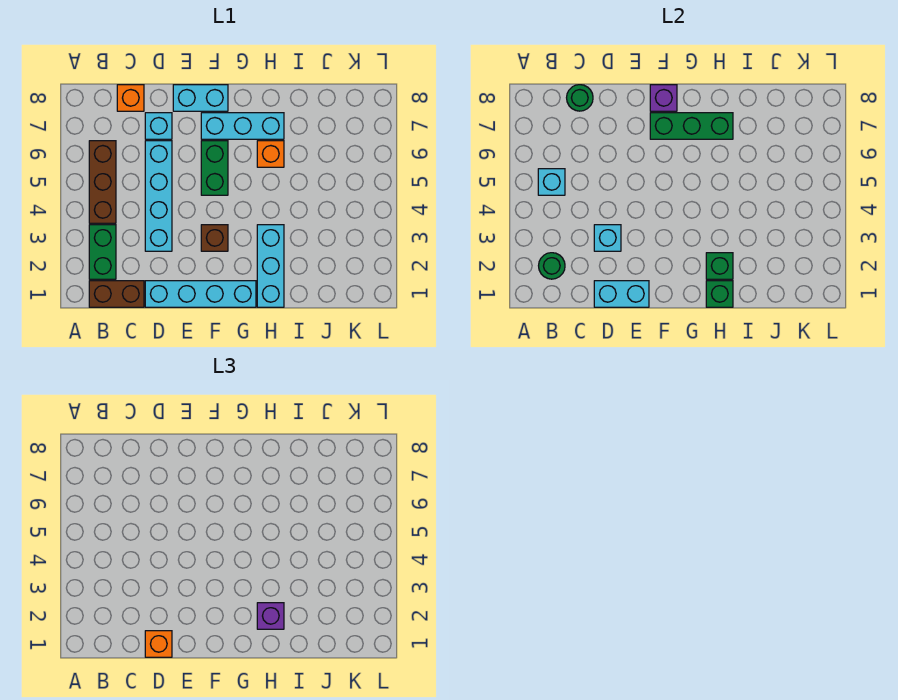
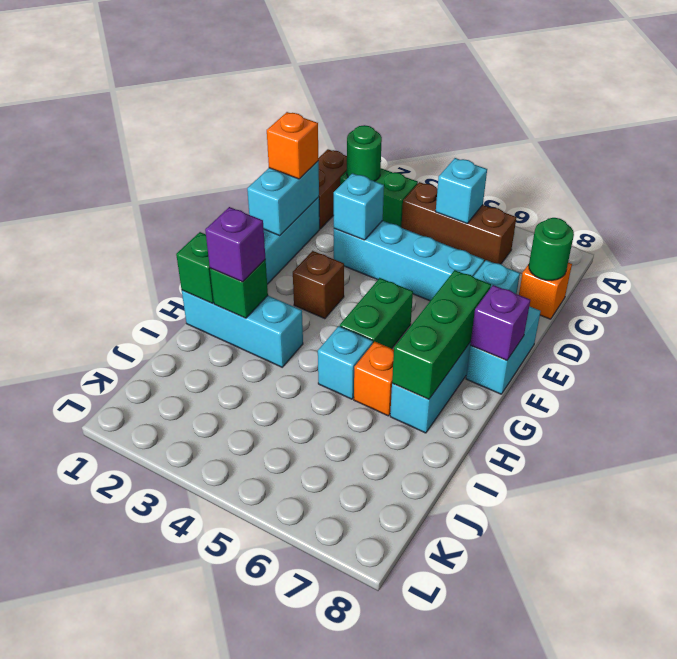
green 1x2 brick [201,141,228,195] -> green 1x2 brick turned to [340,278,413,349]
none -> cyan 1x1 brick [318,326,373,399]

